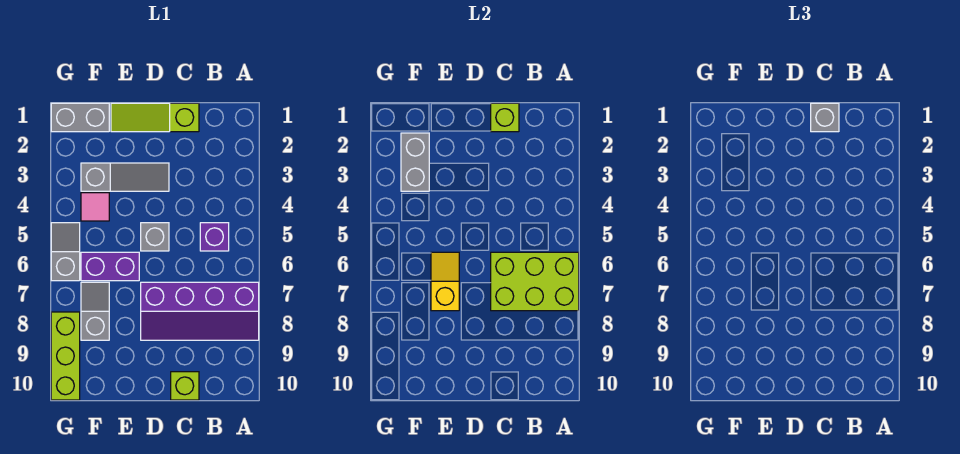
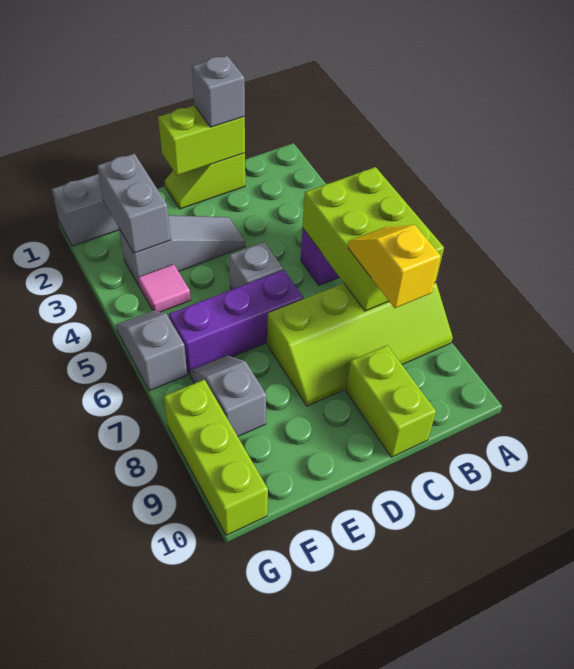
lime 2x3 brick [491,252,579,311] -> lime 2x3 brick turned to [303,167,444,311]
purple 2x4 slope [141,282,259,340] -> lime 2x4 slope [267,282,453,406]
lime 1x3 slope [111,103,199,132] -> lime 1x2 slope [165,153,245,209]
lime 1x1 brick [491,103,519,132] -> lime 1x2 brick [158,106,245,175]
lime 1x1 brick [171,372,199,400] -> lime 1x2 brick [346,345,436,457]
purple 1x2 brick [81,252,139,281] -> purple 1x3 brick [169,270,303,374]
yellow 1x2 slope [431,252,459,311] -> yellow 1x2 slope moved to [348,225,441,308]

